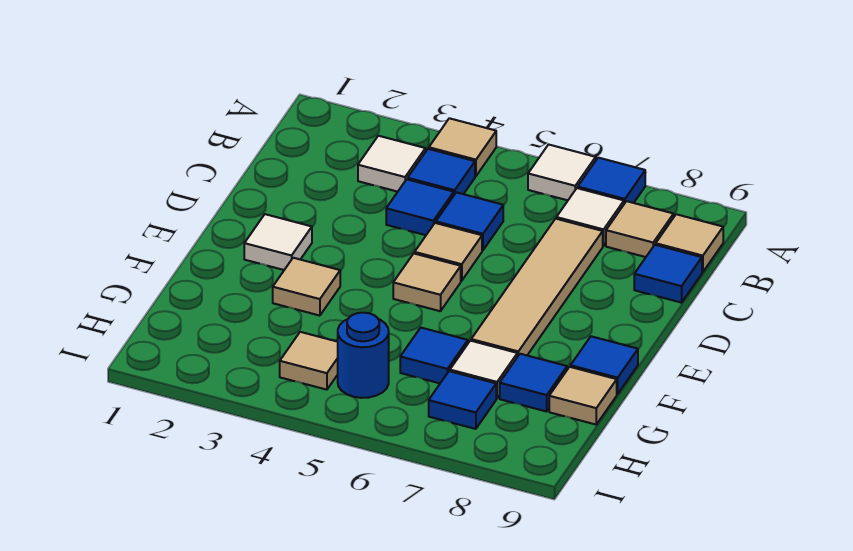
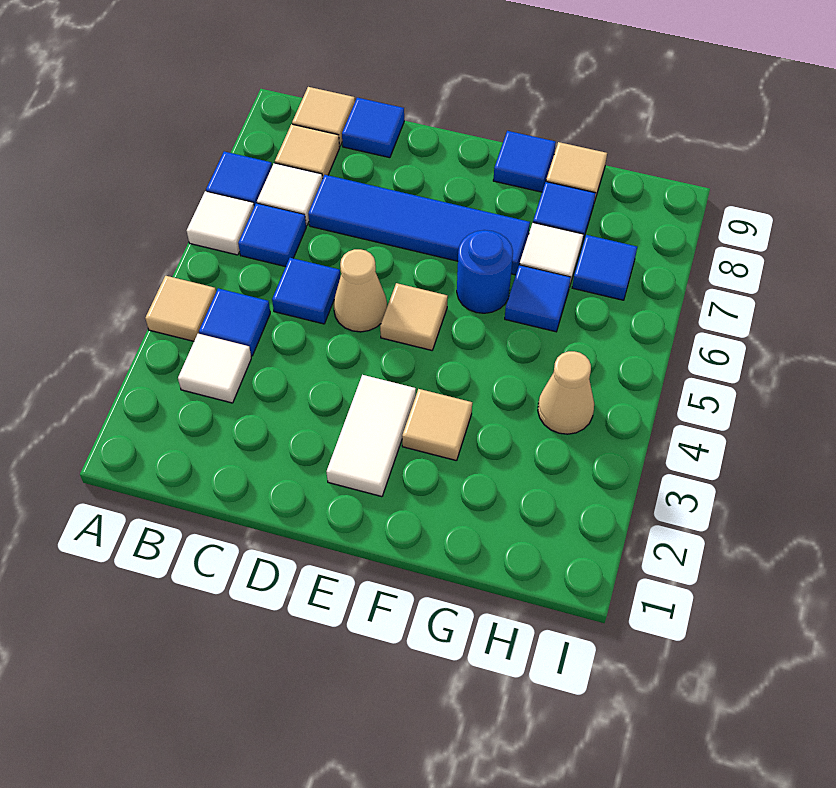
blue 1x1 tile [386,179,454,235] -> blue 1x1 tile moved to [238,203,306,267]
tan 1x4 tile [471,219,603,357] -> blue 1x4 tile [308,175,530,275]
tan 1x1 tile [415,223,482,281] -> tan 1x1 cone [334,249,387,332]
white 1x1 tile [244,214,312,270] -> white 1x2 tile [327,375,416,497]
tan 1x1 tile [280,332,338,390] -> tan 1x1 cone [538,351,594,434]
blue 1x1 round brick [338,313,389,398] -> blue 1x1 round brick moved to [457,230,513,313]

